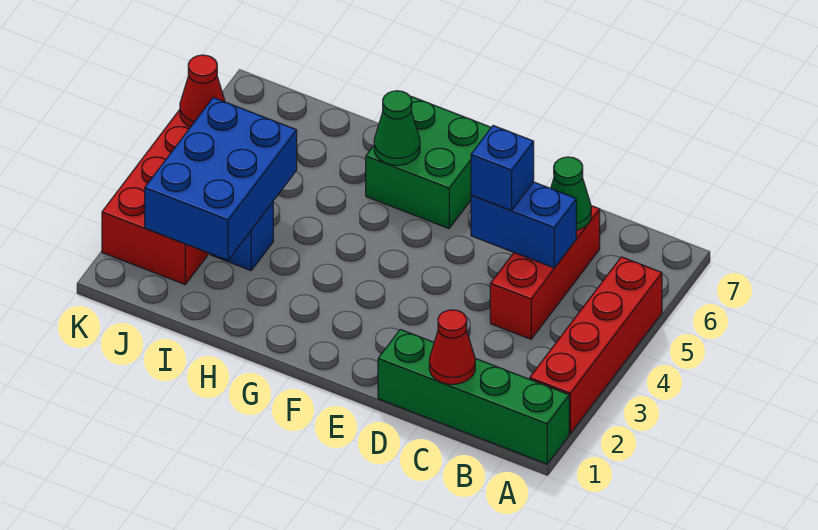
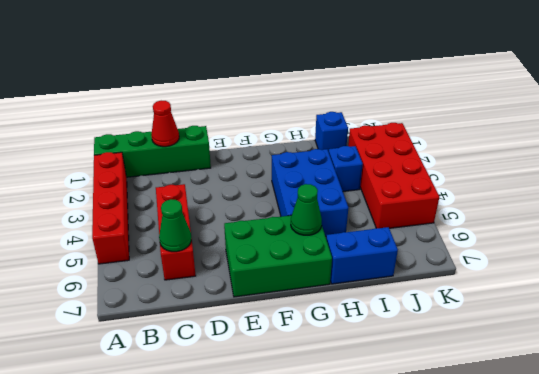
blue 1x2 brick [471,182,576,268] -> blue 1x2 brick moved to [326,227,398,284]
blue 1x1 brick [471,126,534,211] -> blue 1x1 brick moved to [315,112,348,152]
green 2x2 brick [366,97,491,228] -> green 2x3 brick [224,215,332,297]
blue 2x3 brick [145,98,297,260] -> blue 2x3 brick moved to [272,149,348,236]
red 1x1 cone [180,55,225,127] -> none

